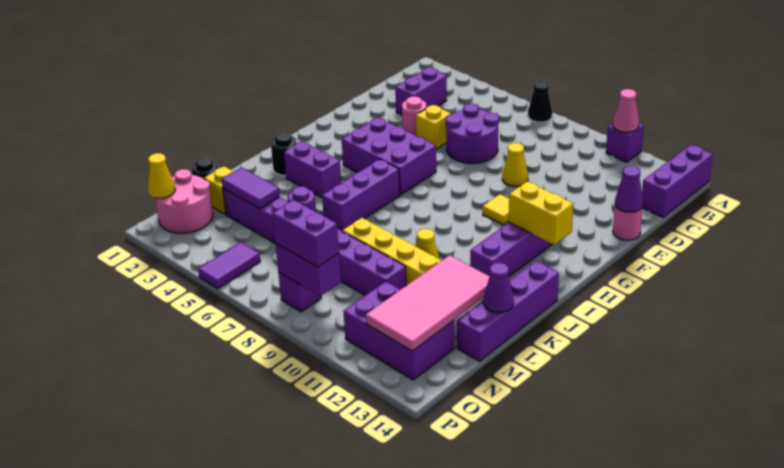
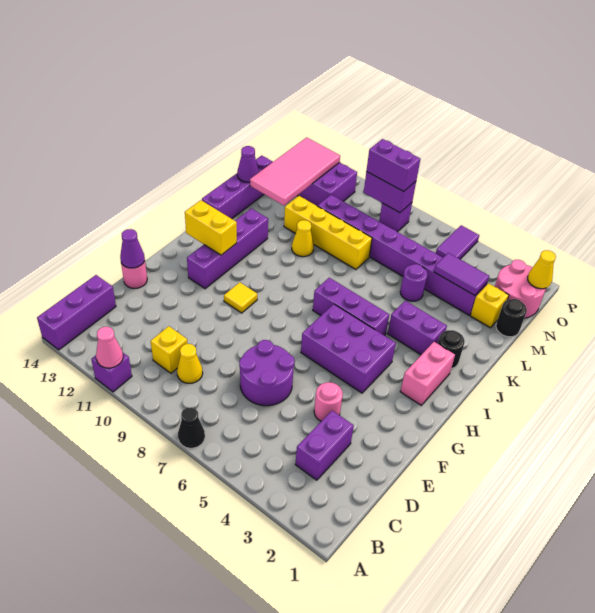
yellow 1x1 brick [416,105,451,149] -> yellow 1x1 brick moved to [151,326,187,373]
yellow 1x1 cone [502,143,528,186] -> yellow 1x1 cone moved to [177,344,203,383]
none -> pink 1x2 brick [400,342,455,405]
purple 1x3 brick [322,159,400,231] -> purple 1x3 brick turned to [313,278,389,335]

